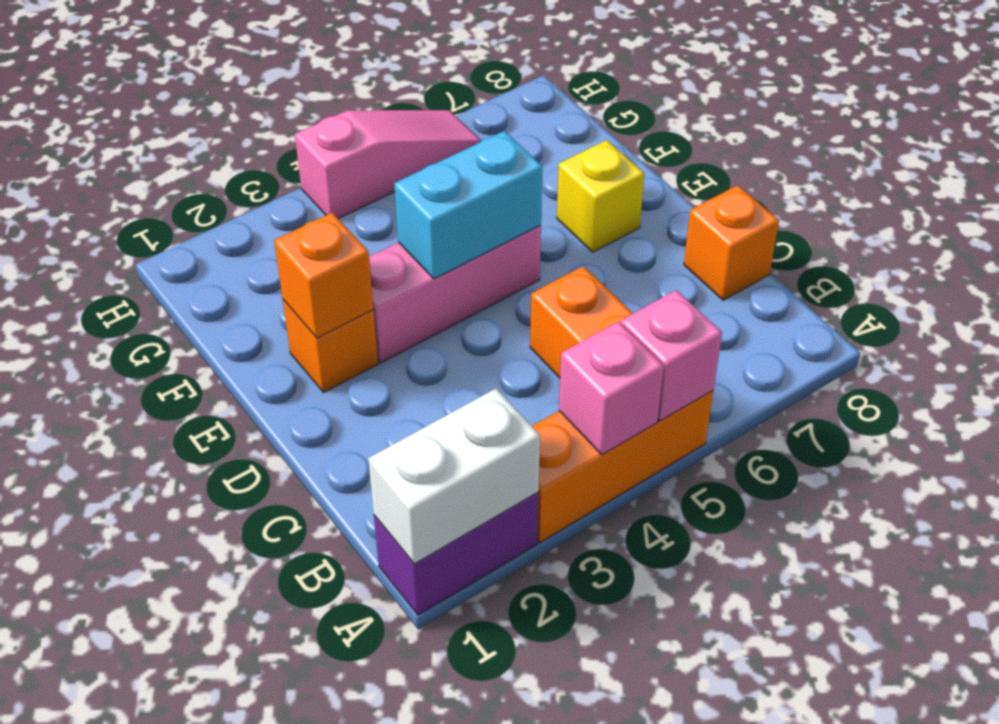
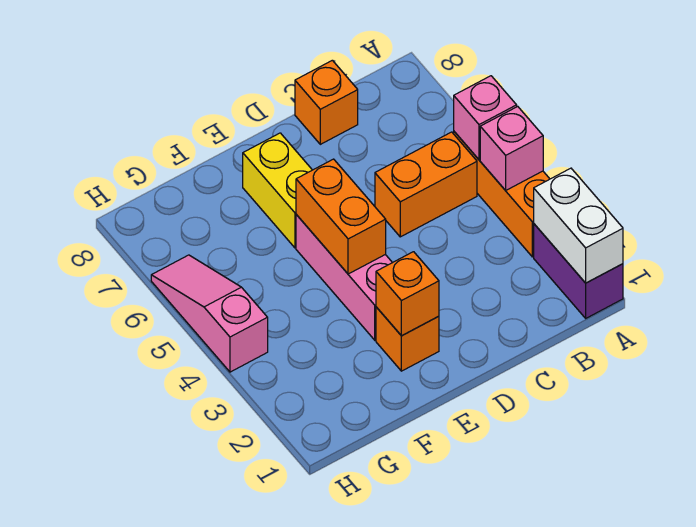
cyan 1x2 brick [394,131,543,279] -> orange 1x2 brick [296,159,386,274]
yellow 1x1 brick [557,140,644,252] -> yellow 1x2 brick [243,133,312,248]

